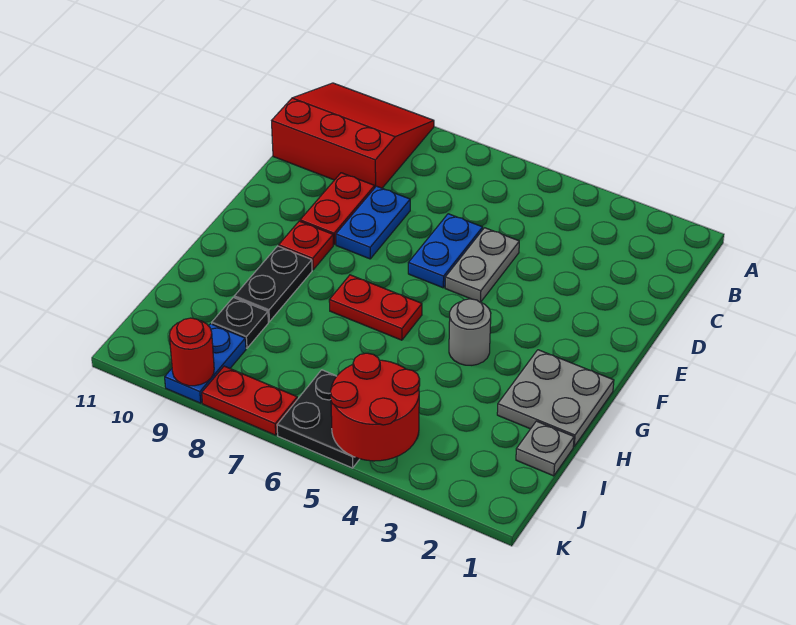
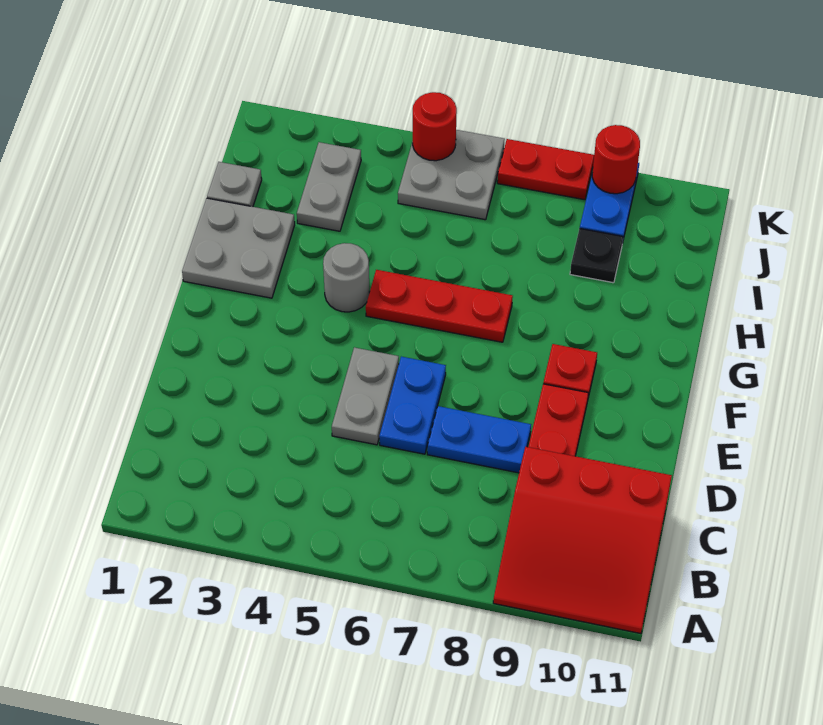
blue 1x2 plate [336,186,410,259] -> blue 1x2 plate turned to [427,406,531,473]
red 1x2 plate [329,275,422,340] -> red 1x3 plate [366,270,513,342]
black 1x2 plate [234,246,312,322] -> none
none -> grey 1x2 plate [297,142,361,231]
red 2x2 round brick [330,353,420,461] -> red 1x1 round brick [413,92,457,161]
black 2x2 plate [277,370,359,468] -> grey 2x2 plate [398,130,505,220]

